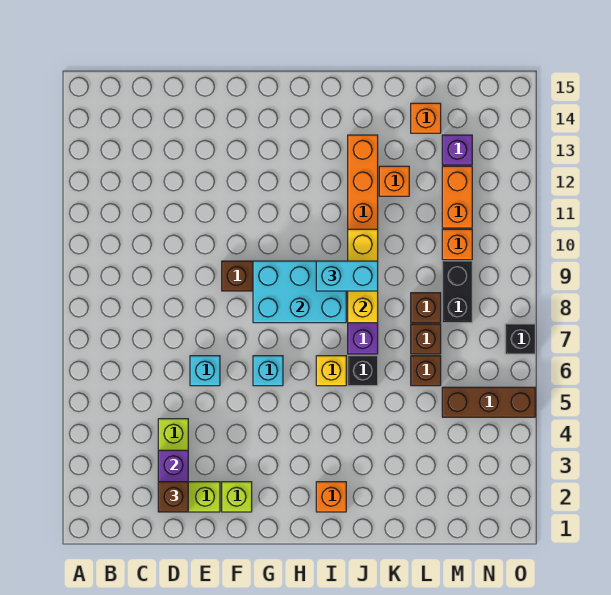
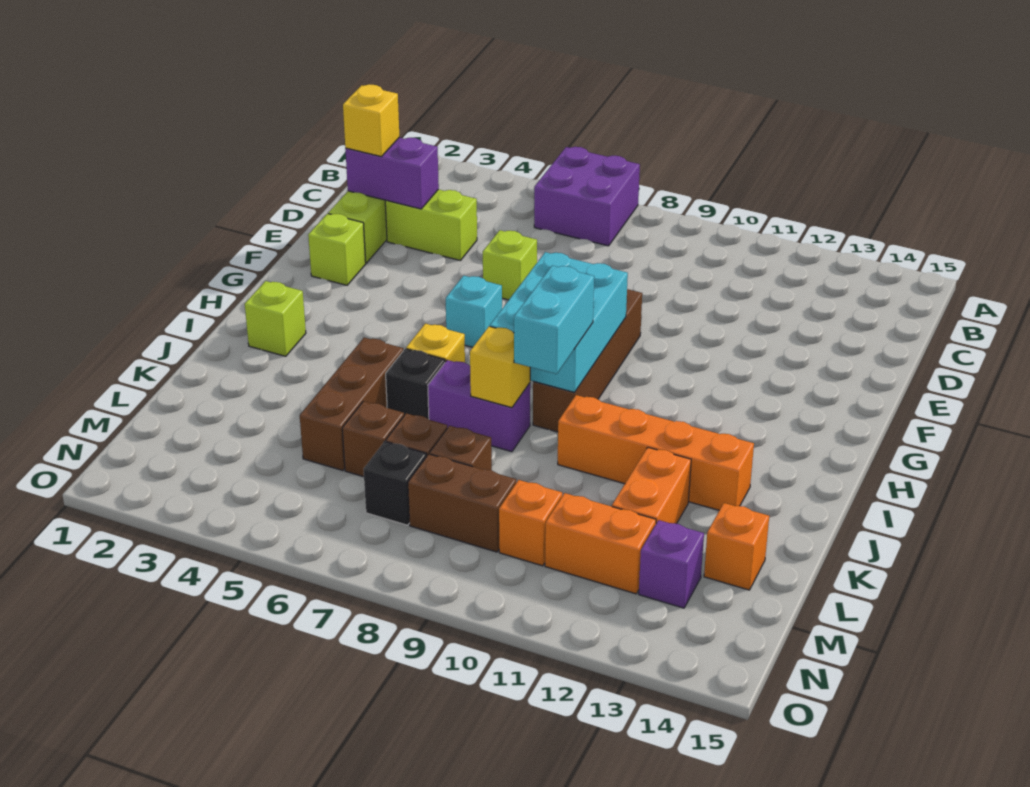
none -> purple 2x2 brick [534,147,640,246]
brown 1x1 brick [158,482,188,512] -> yellow 1x1 brick [343,84,399,156]
cyan 1x1 brick [190,356,220,386] -> lime 1x1 brick [483,230,537,300]
orange 1x1 brick [316,482,346,512] -> lime 1x1 brick [245,281,306,356]
yellow 1x3 brick [348,229,378,323] -> yellow 1x1 brick [470,326,530,408]
orange 1x1 brick [379,166,409,196] -> orange 1x2 brick [612,447,691,524]
brown 1x3 brick [442,387,535,417] -> brown 1x3 brick moved to [300,338,403,471]
black 1x2 brick [442,261,472,323] -> brown 1x2 brick [408,454,516,552]
black 1x1 brick [505,324,535,354] -> black 1x1 brick moved to [364,441,427,525]

